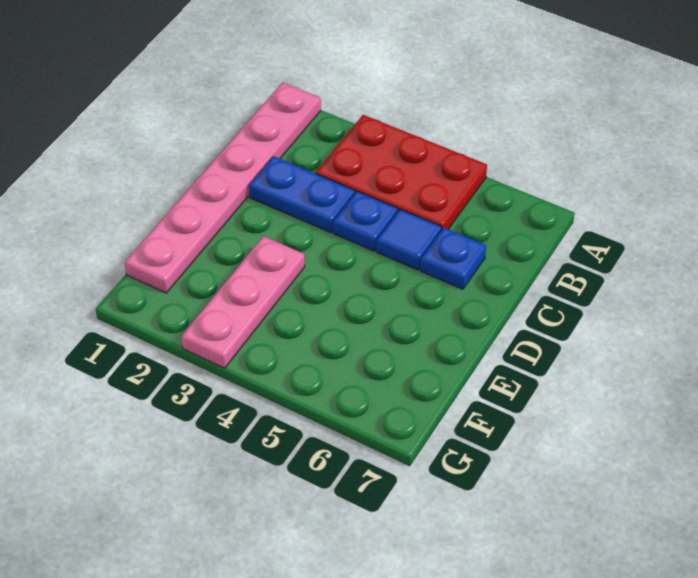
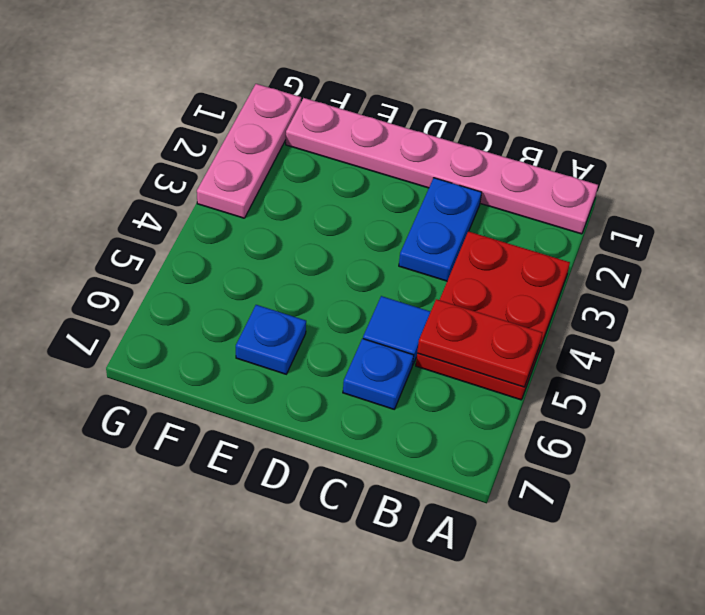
none -> red 1x2 plate [417,299,542,387]
blue 1x1 plate [333,191,398,251] -> blue 1x1 plate moved to [236,305,306,374]
pink 1x3 plate [181,236,305,368] -> pink 1x3 plate turned to [197,84,301,218]

